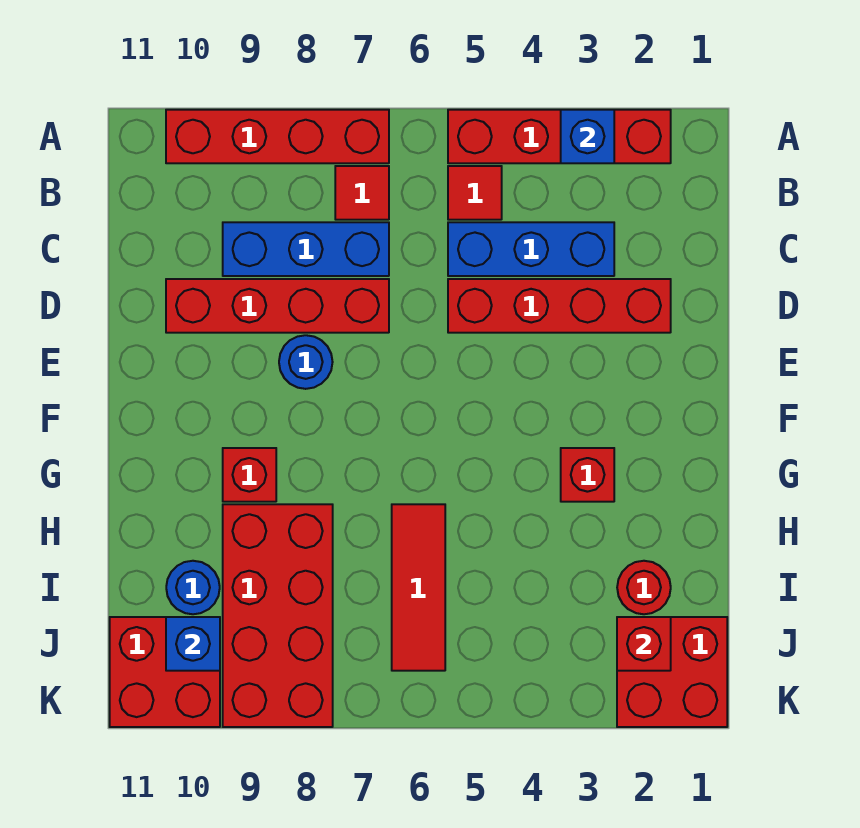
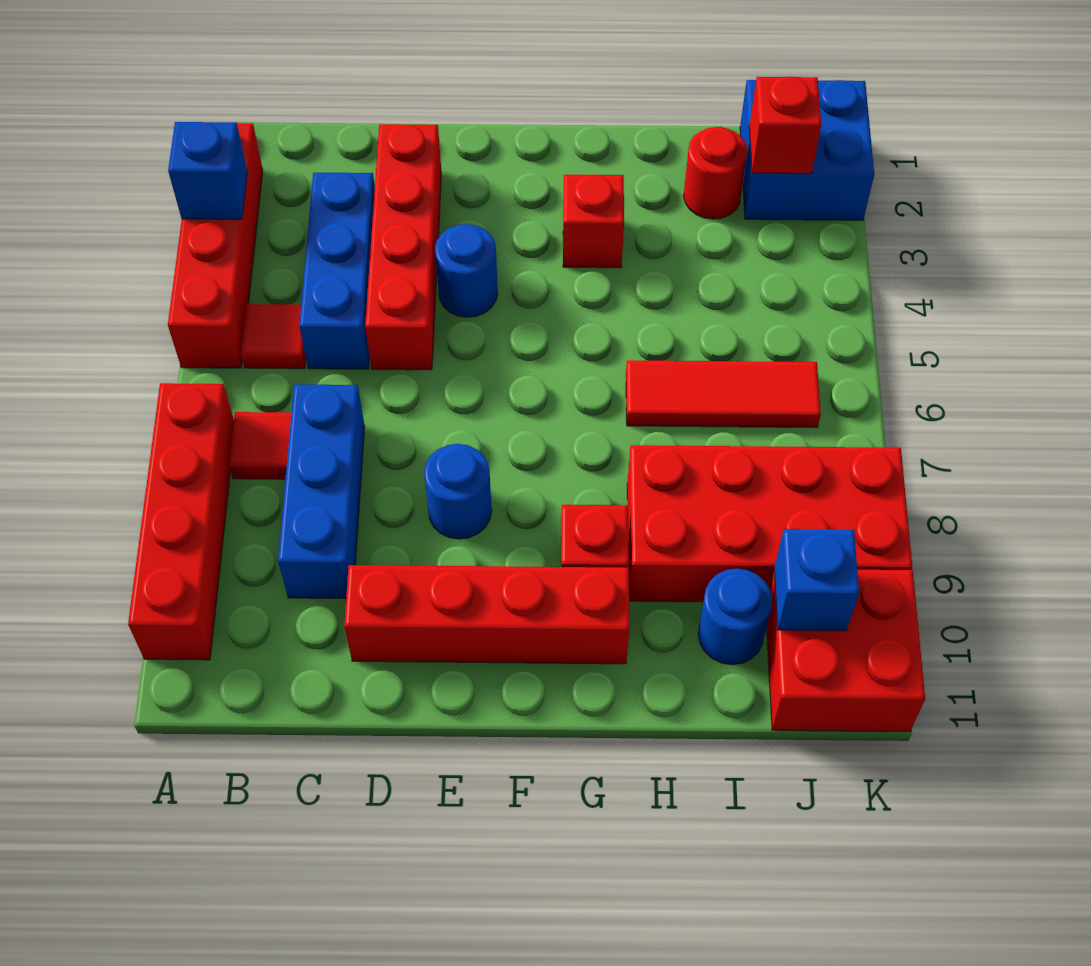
red 1x4 brick [166,279,389,333] -> red 1x4 brick turned to [344,565,630,664]
none -> blue 1x1 round brick [435,224,498,317]
red 2x2 brick [617,617,727,727] -> blue 2x2 brick [740,80,874,220]

